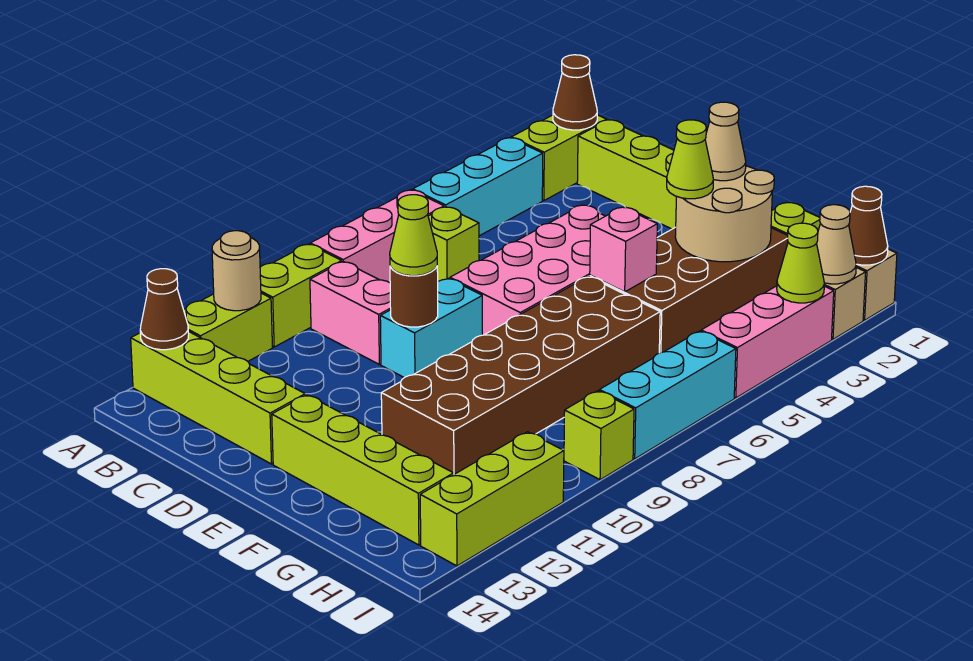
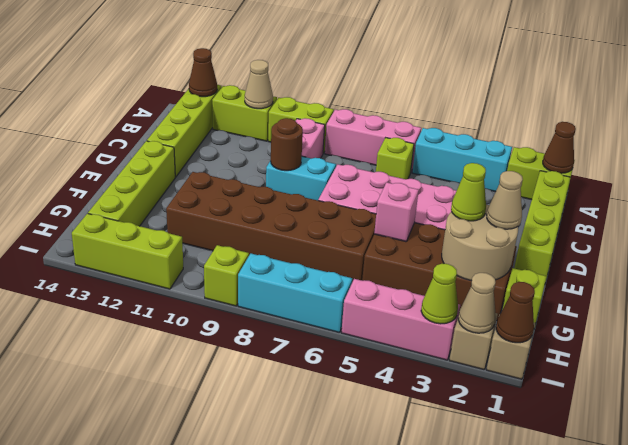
tan 1x1 round brick [212,231,261,311] -> tan 1x1 cone [245,60,273,109]
lime 1x1 cone [390,195,437,276] -> none

